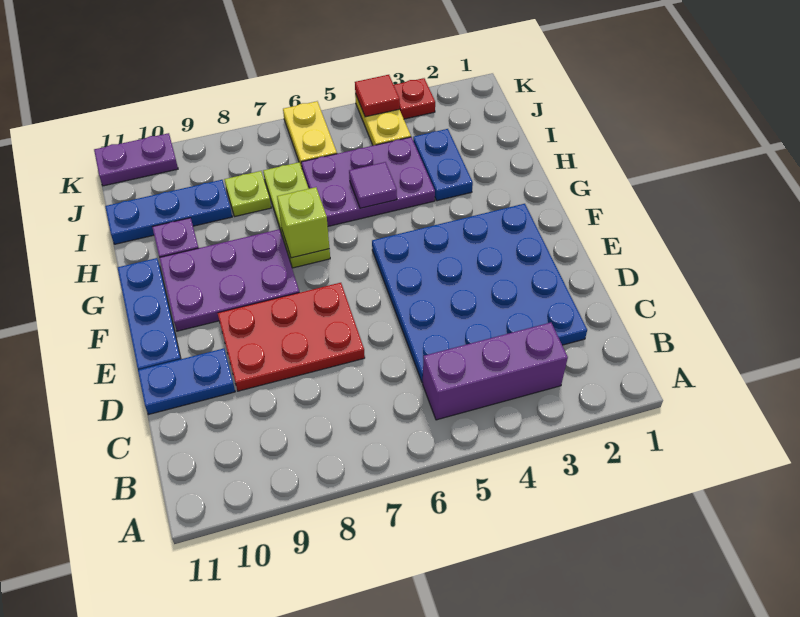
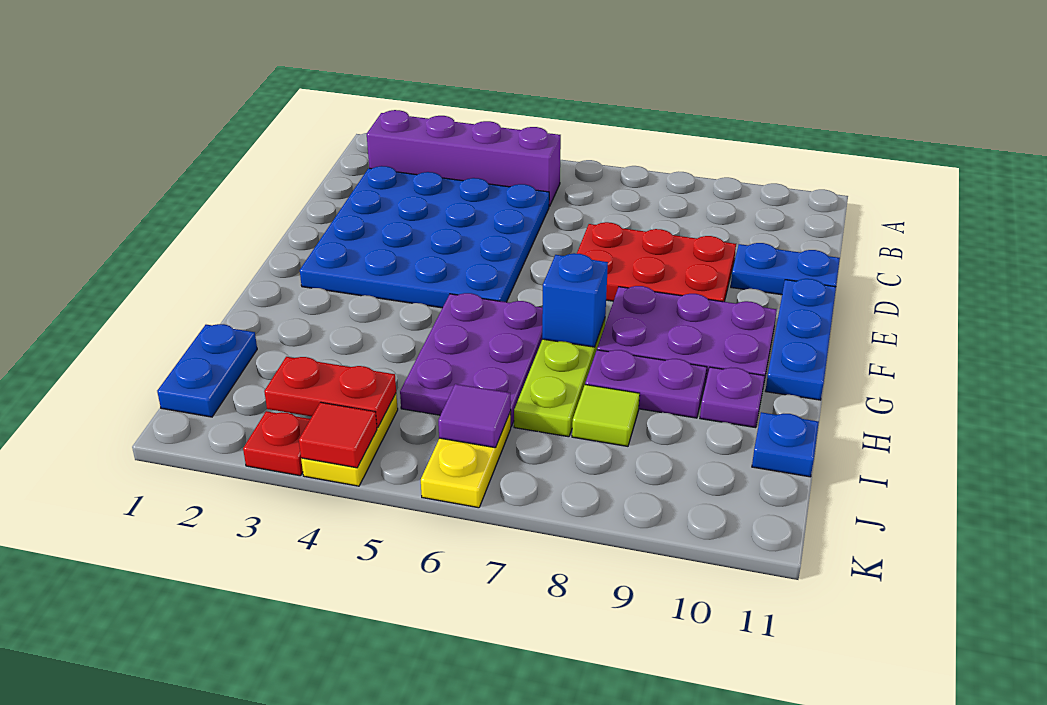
purple 1x3 brick [423,323,568,420] -> purple 1x4 brick [367,110,561,207]
lime 1x1 brick [277,187,329,258] -> blue 1x1 brick [542,253,608,347]
blue 1x2 plate [413,129,473,201] -> blue 1x2 plate moved to [157,324,257,417]
purple 2x3 plate [301,137,435,226] -> purple 2x3 plate turned to [400,293,543,427]
purple 1x1 tile [349,162,397,208] -> purple 1x1 tile moved to [438,384,511,448]
lime 1x1 plate [224,171,271,217] -> lime 1x1 tile [572,385,640,446]
blue 1x3 plate [105,180,232,244] -> blue 1x1 plate [752,412,819,477]
none -> red 1x2 plate [264,357,396,428]
purple 1x2 plate [94,133,178,186] -> purple 1x2 plate moved to [585,350,707,418]

